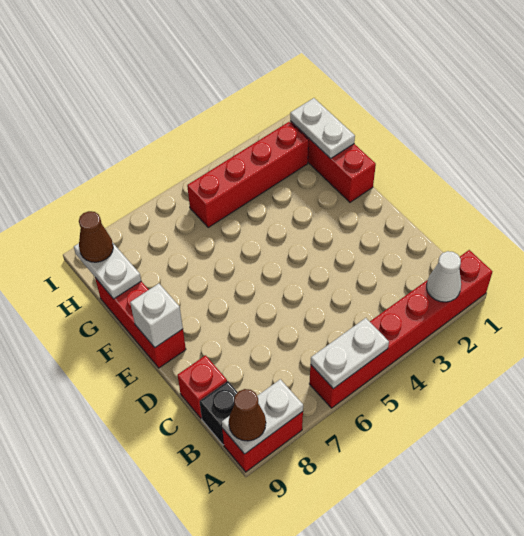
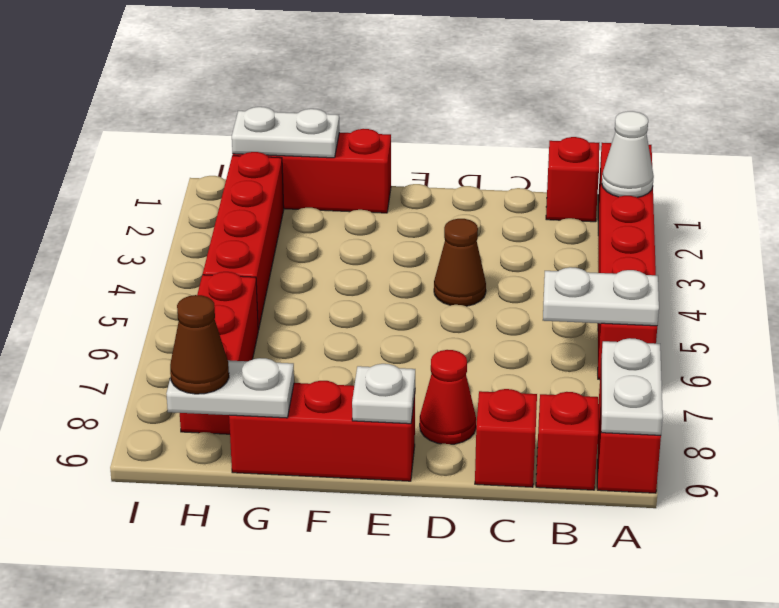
white 1x2 plate [311,318,389,389] -> white 1x2 plate turned to [543,267,659,326]
brown 1x1 cone [229,389,266,441] -> brown 1x1 cone moved to [434,219,486,306]
none -> red 1x1 brick [546,137,599,222]
black 1x1 brick [200,381,238,445] -> red 1x1 brick [536,392,598,490]
none -> red 1x1 cone [420,350,476,444]
white 1x1 brick [130,283,183,347] -> white 1x1 plate [352,364,415,424]
none -> red 1x3 brick [180,272,258,434]

